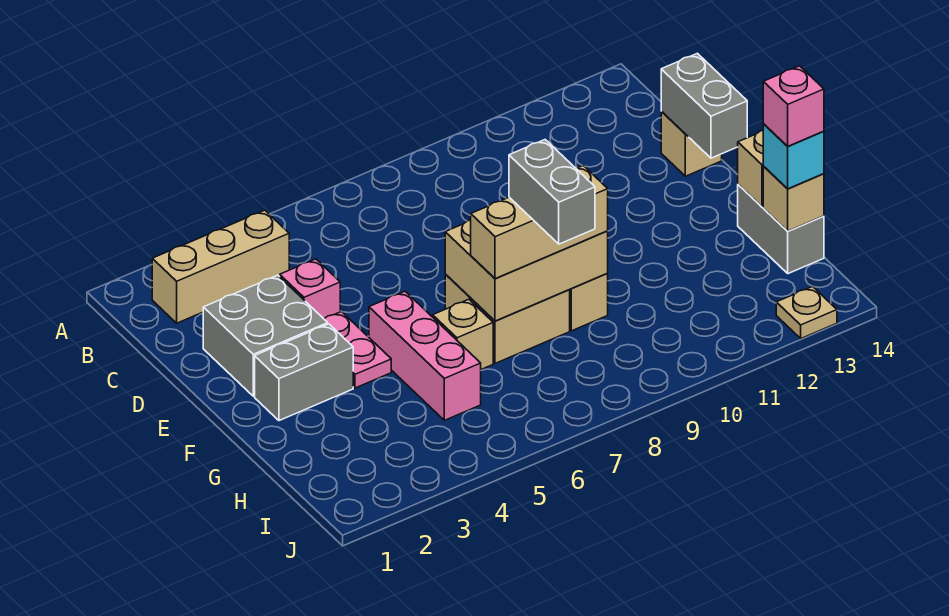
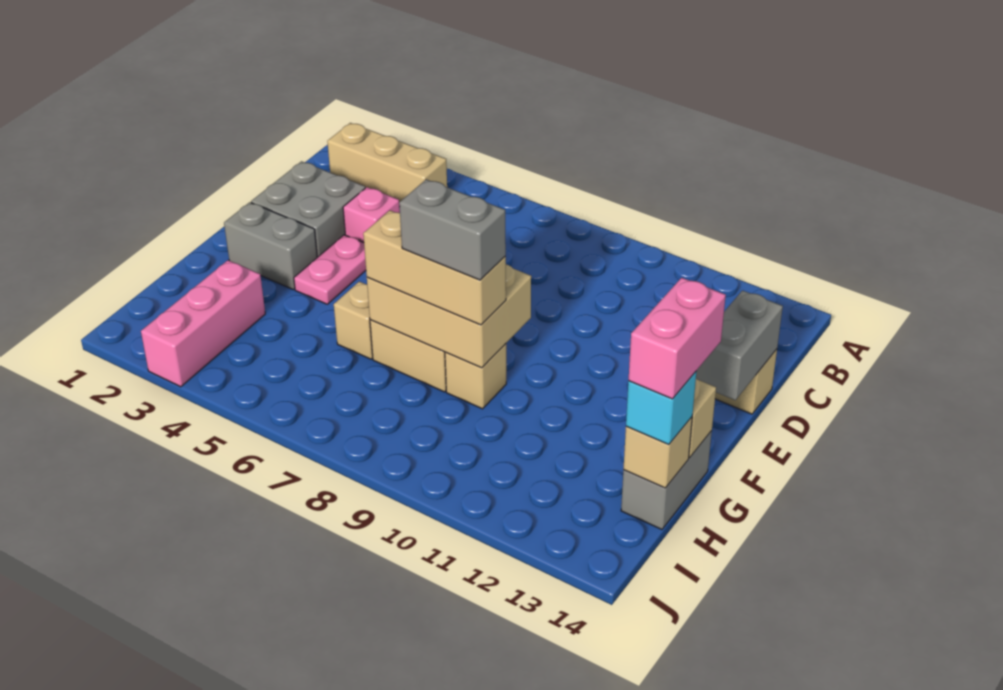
pink 1x3 brick [369,291,481,420] -> pink 1x3 brick moved to [141,260,265,387]
grey 1x2 brick [509,140,595,244] -> grey 1x2 brick turned to [399,179,506,280]
pink 1x1 brick [763,66,824,146] -> pink 1x2 brick [628,278,726,399]
tan 1x1 plate [776,286,837,338] -> none

